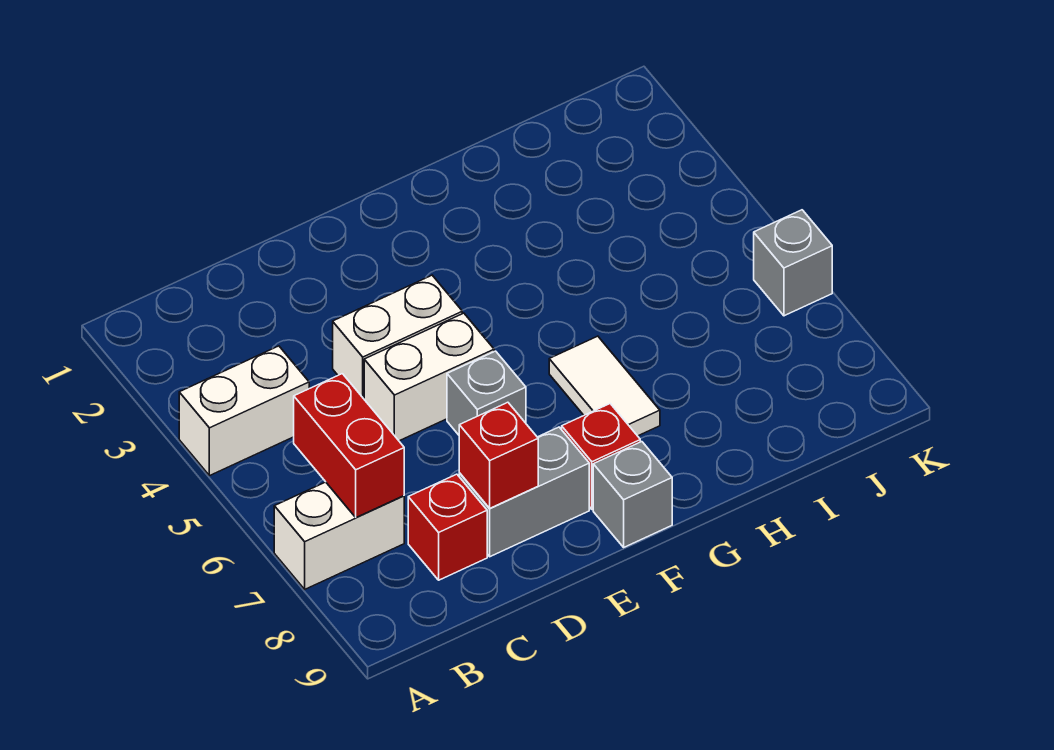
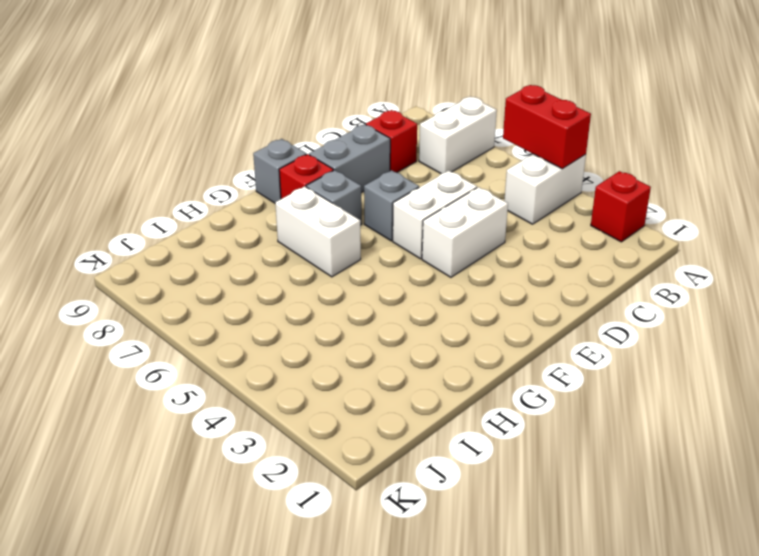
red 1x2 brick [294,374,404,517] -> red 1x2 brick moved to [503,85,591,169]
red 1x1 brick [459,402,538,508] -> red 1x1 brick moved to [591,171,651,242]
white 1x2 tile [549,336,660,436] -> white 1x2 brick [275,186,361,277]
grey 1x1 brick [754,210,832,316] -> grey 1x1 brick moved to [306,170,362,225]

